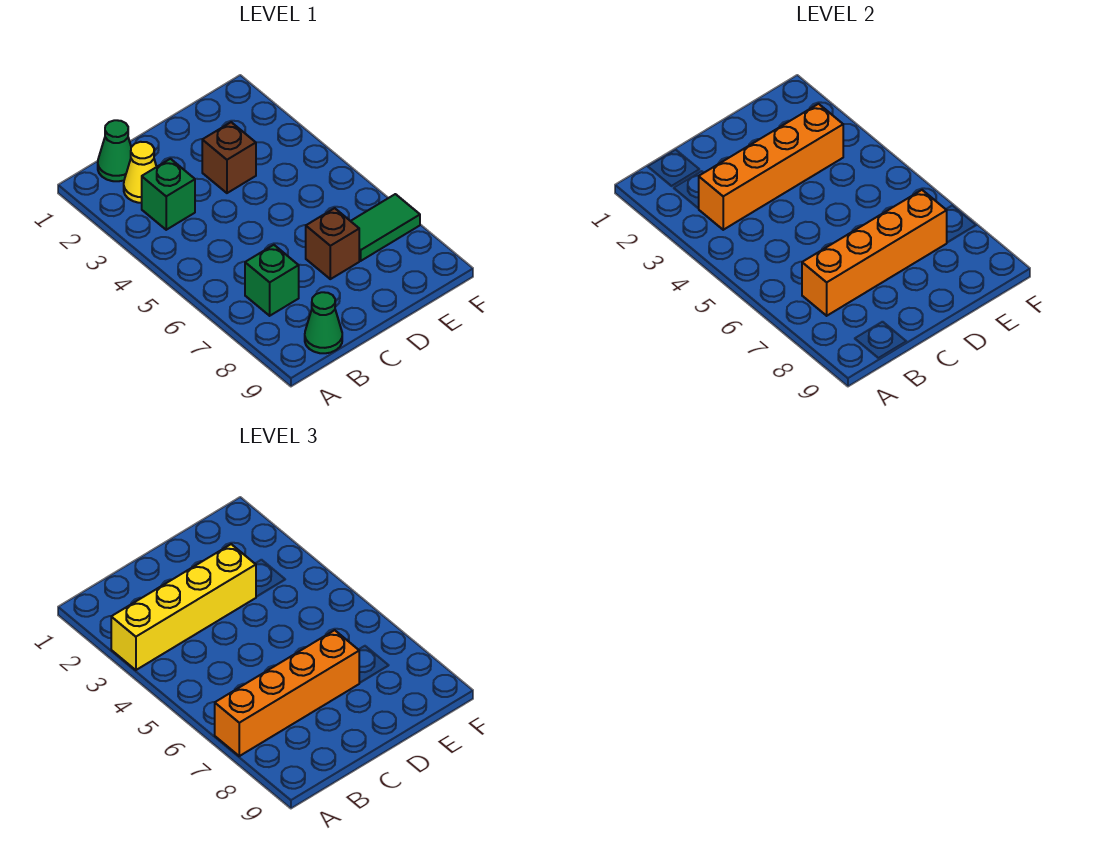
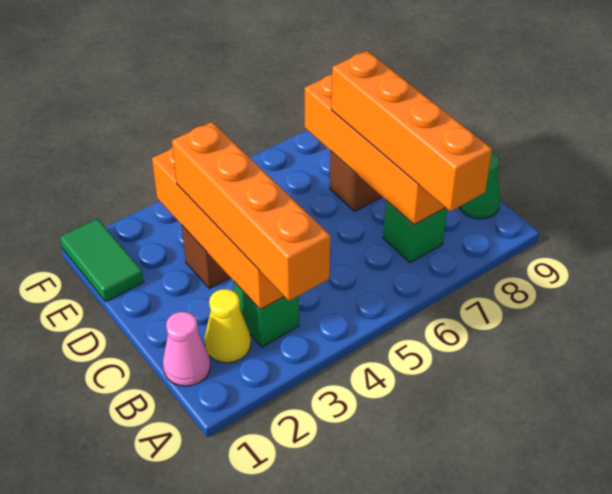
yellow 1x4 brick [111,544,256,670] -> orange 1x4 brick [172,122,330,301]
green 1x1 cone [98,120,131,181] -> pink 1x1 cone [163,312,210,386]
green 1x2 tile [351,194,420,261] -> green 1x2 tile moved to [60,219,144,302]

